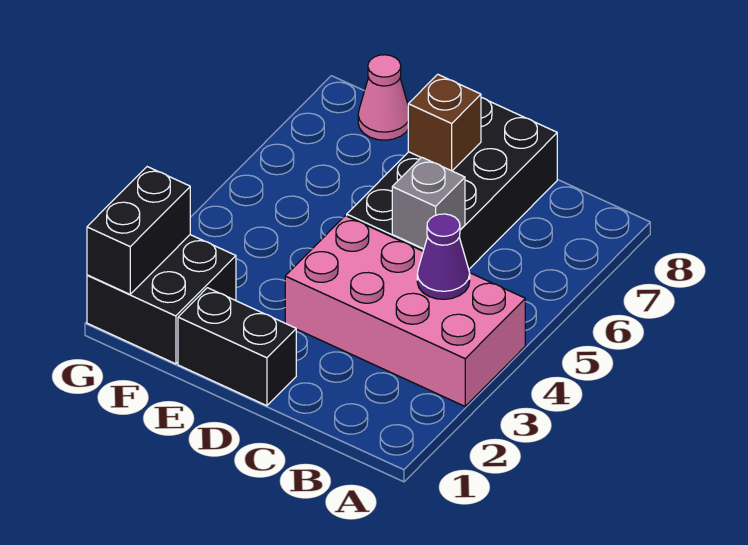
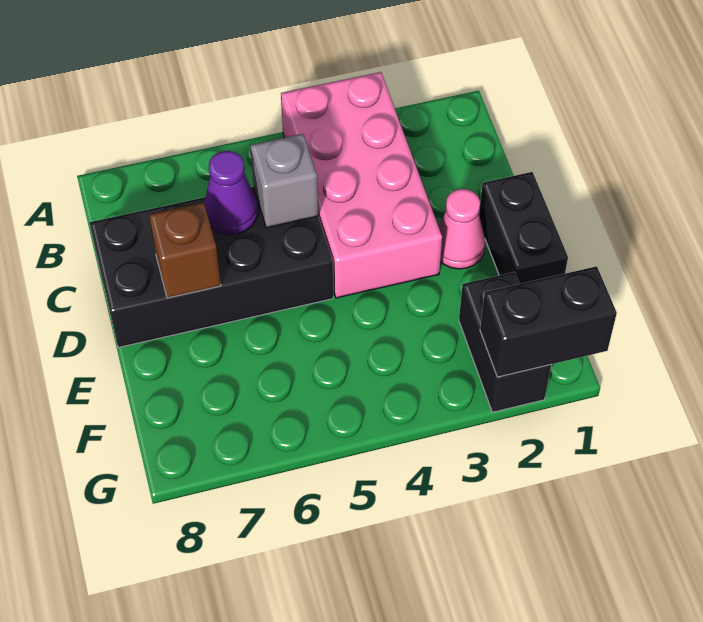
purple 1x1 cone [417,214,470,299] -> purple 1x1 cone moved to [204,151,258,235]
black 2x2 brick [87,235,236,364] -> black 1x2 brick [459,272,551,412]
pink 1x1 cone [358,55,408,140] -> pink 1x1 cone moved to [438,189,486,269]

